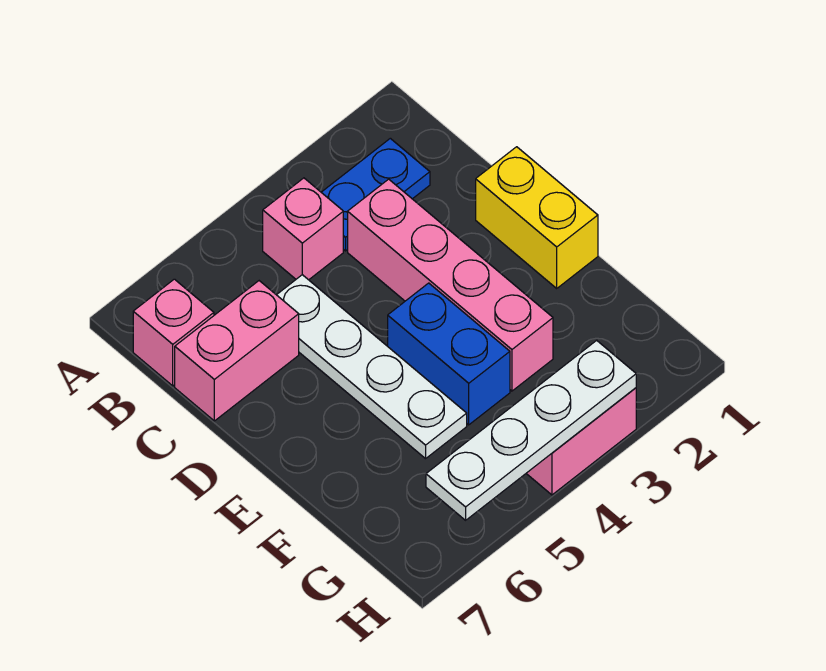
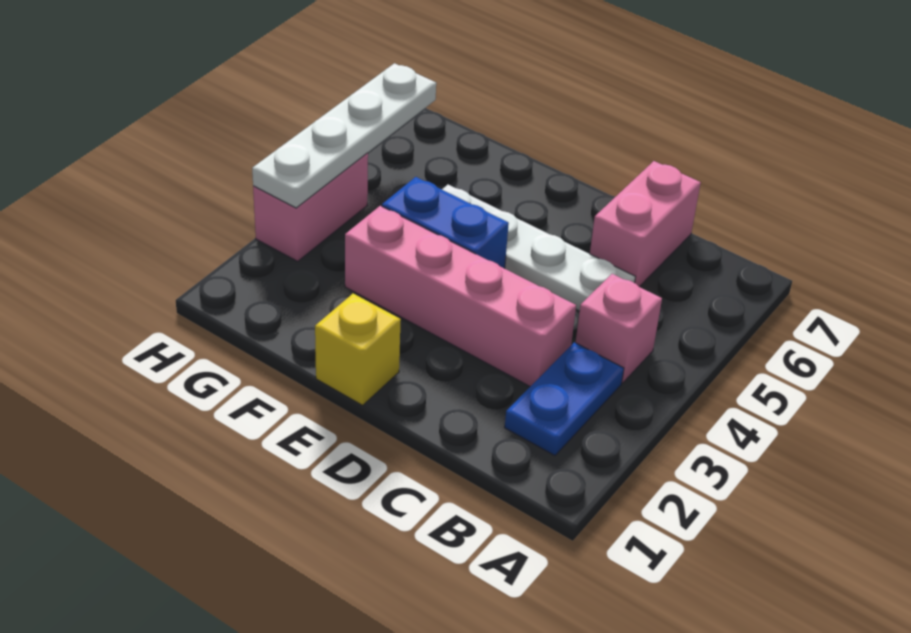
pink 1x1 brick [133,279,214,386] -> none
yellow 1x2 brick [476,147,598,288] -> yellow 1x1 brick [315,294,401,405]

